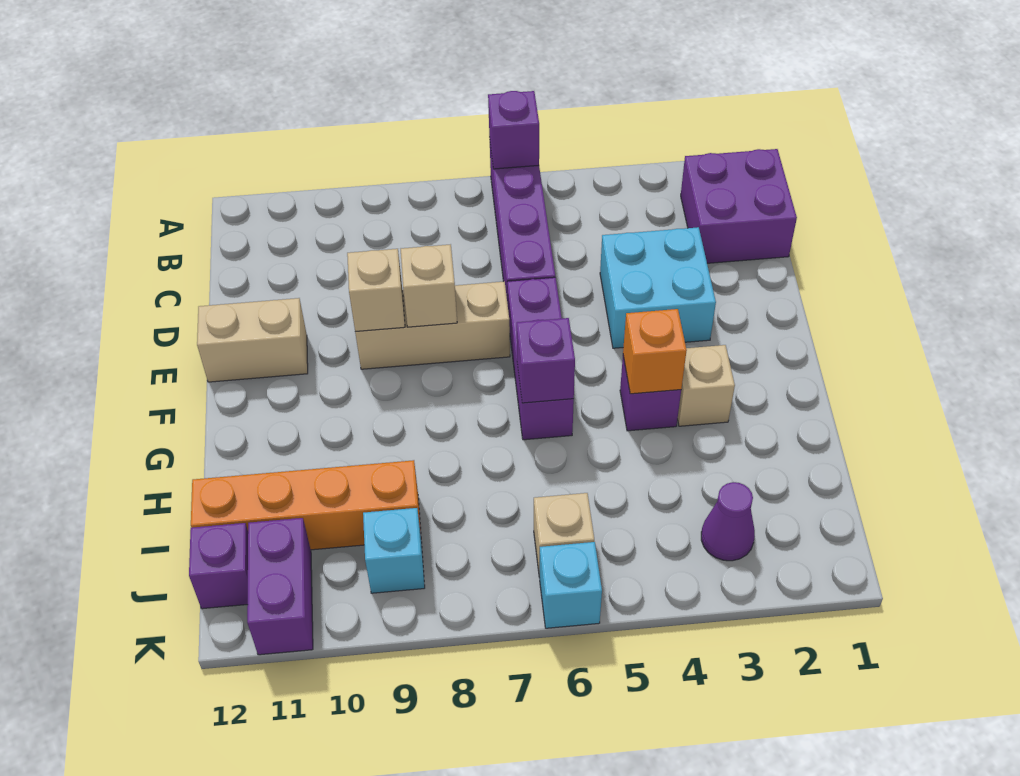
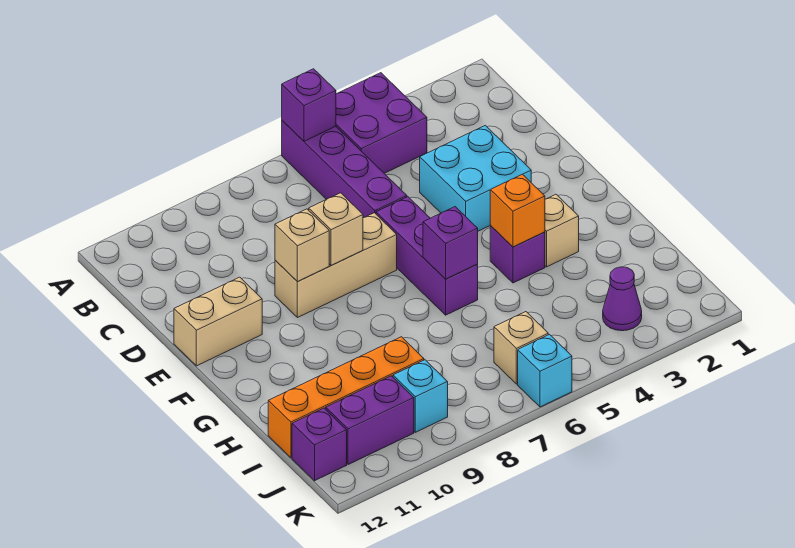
purple 2x2 brick [681,149,797,263] -> purple 2x2 brick moved to [336,73,427,173]
purple 1x2 brick [247,518,313,655] -> purple 1x2 brick turned to [326,376,414,465]

